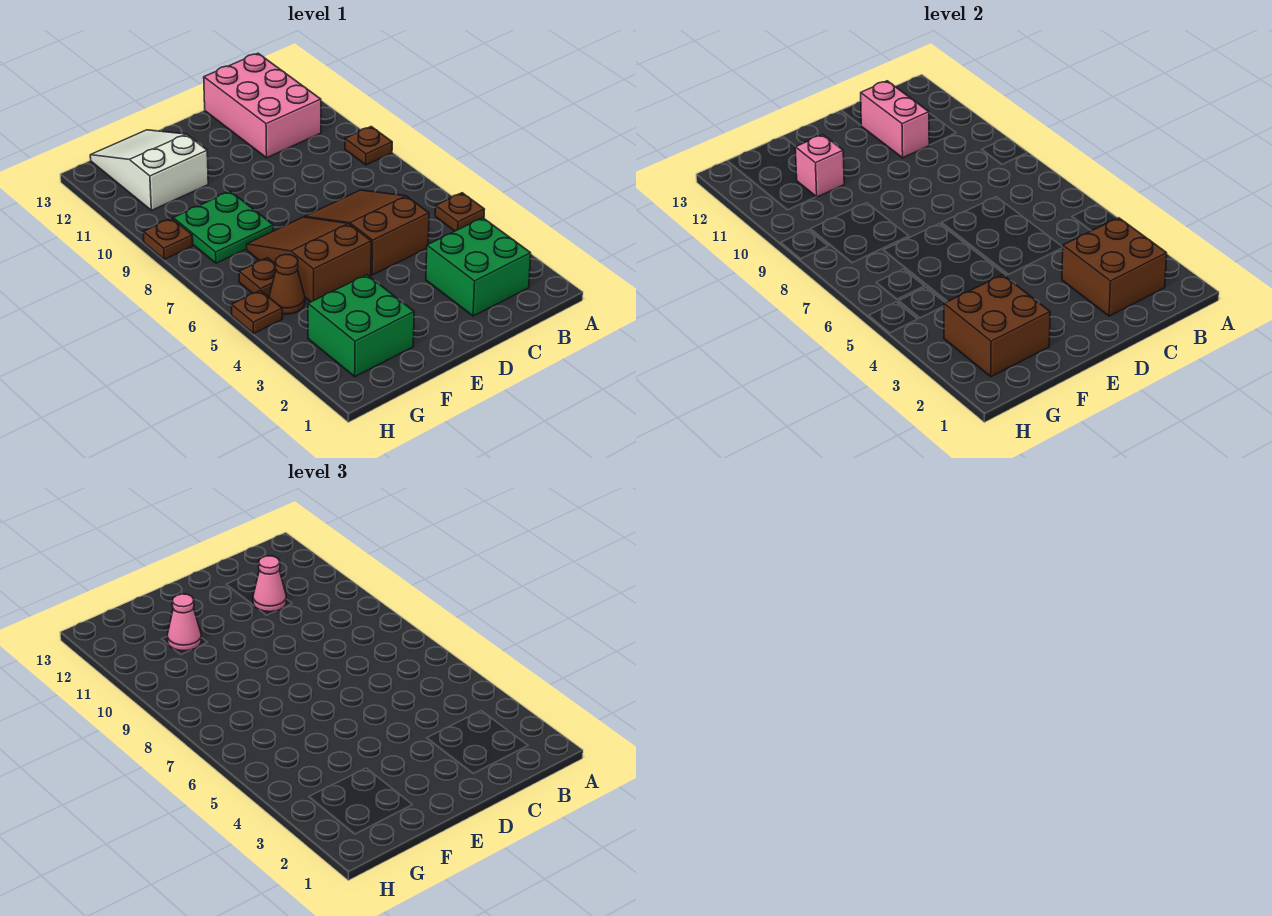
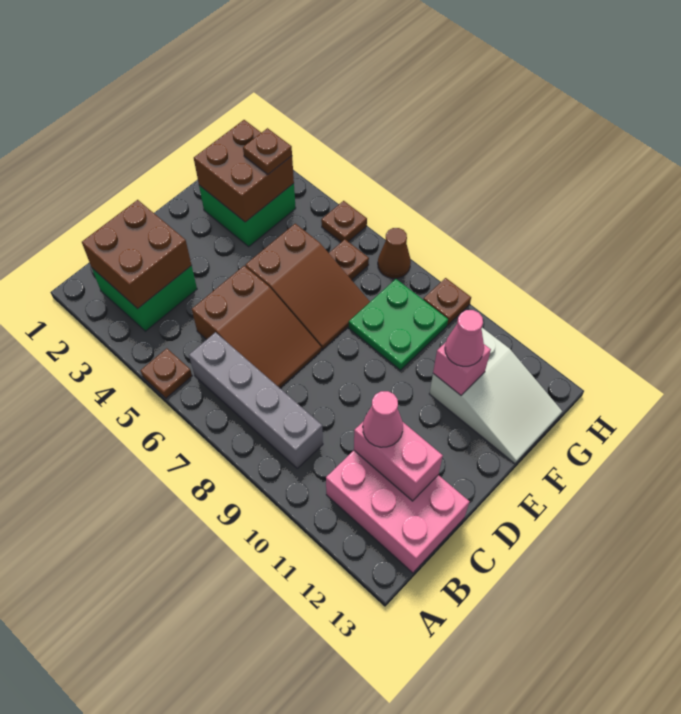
brown 1x1 plate [345,127,392,165] -> brown 1x1 plate moved to [243,128,292,174]
none -> grey 1x4 brick [189,332,323,468]
brown 1x1 cone [269,254,305,314] -> brown 1x1 cone moved to [378,228,411,278]

